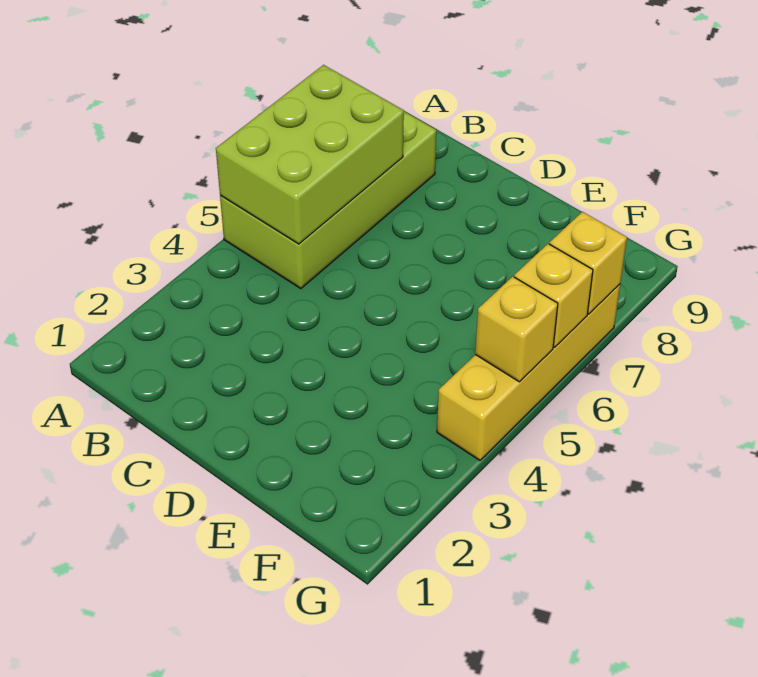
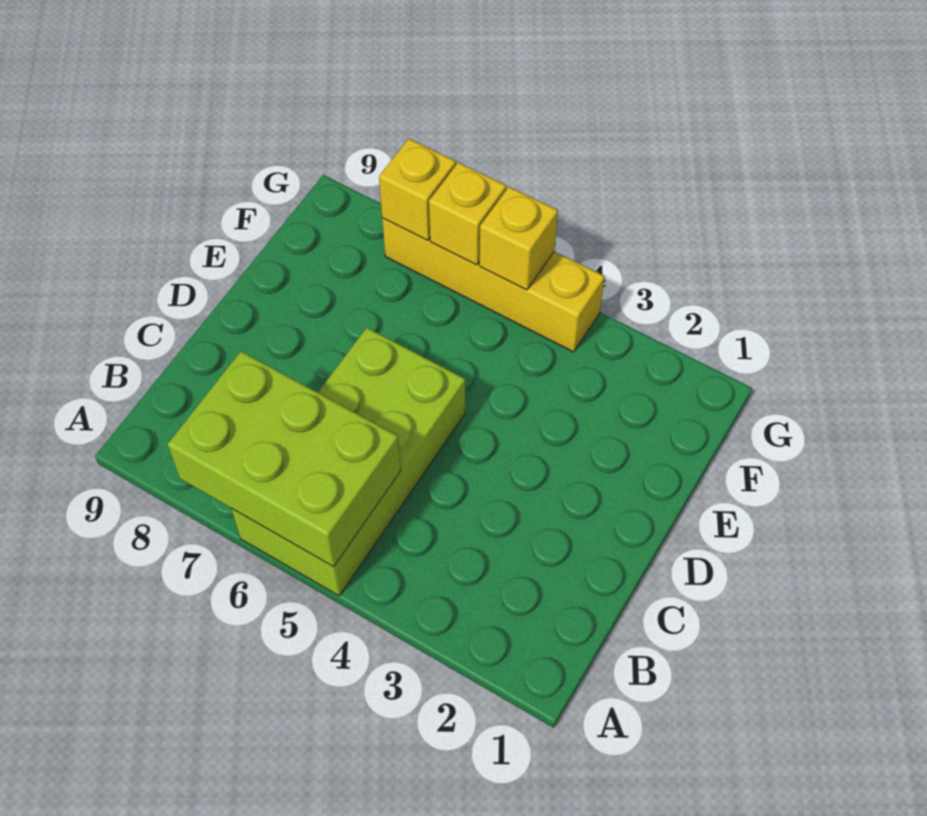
lime 2x4 brick [220,112,436,289] -> lime 2x4 brick turned to [231,328,465,596]

